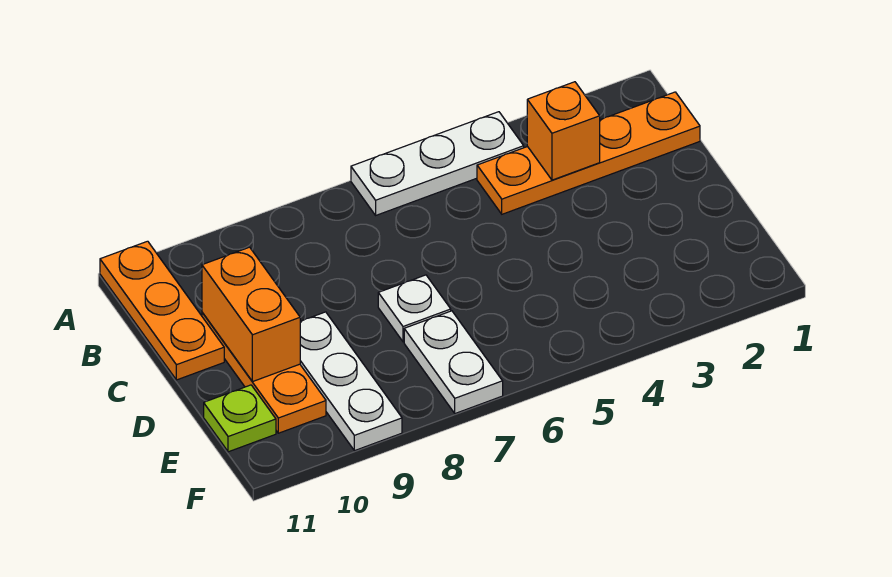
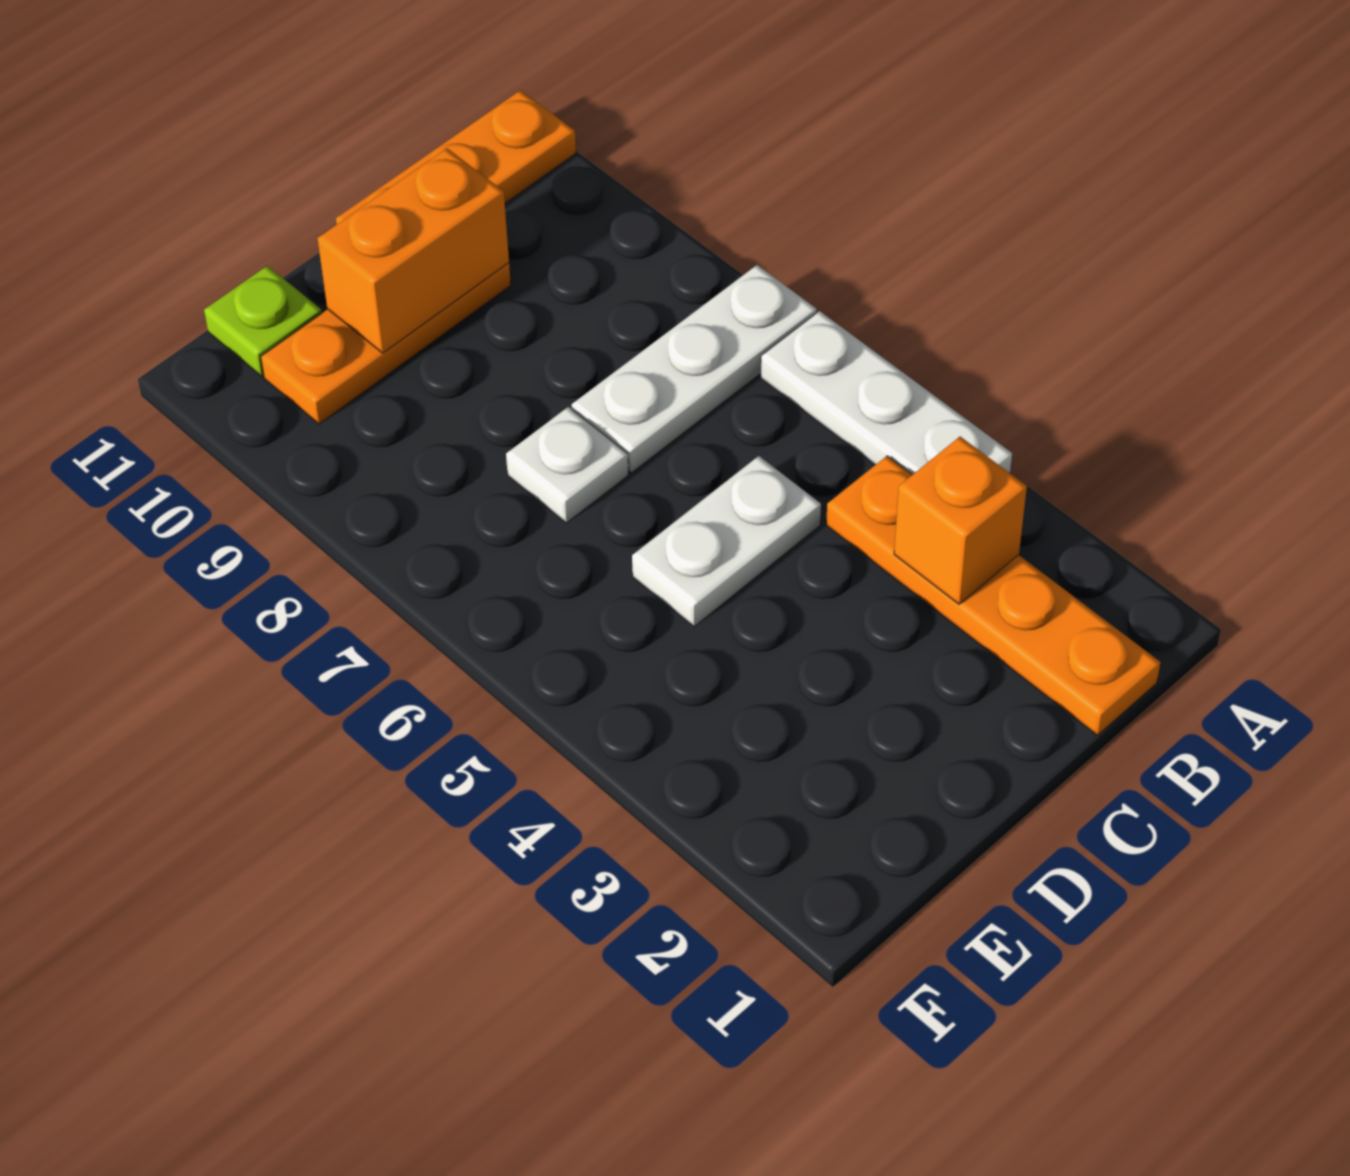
white 1x3 plate [300,312,402,451] -> white 1x3 plate moved to [572,265,816,473]
white 1x2 plate [404,311,503,413] -> white 1x2 plate moved to [632,456,821,627]

